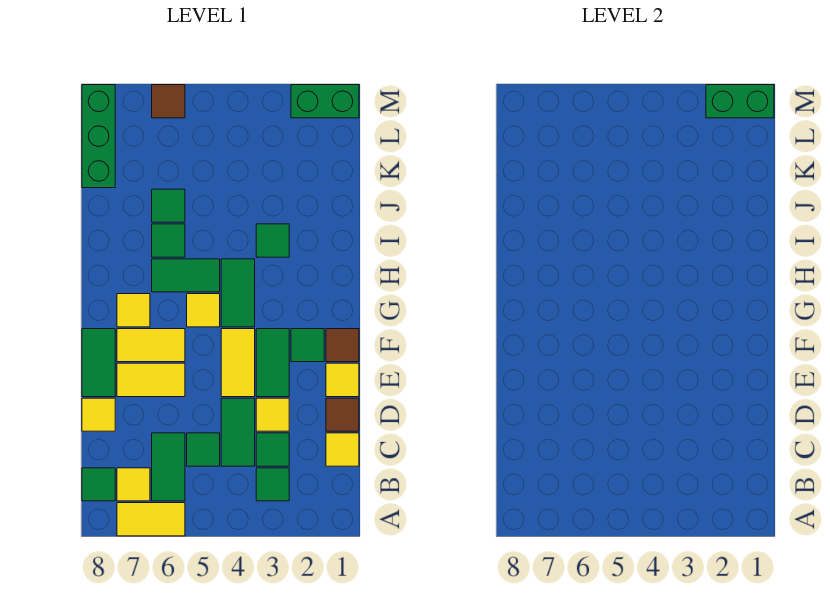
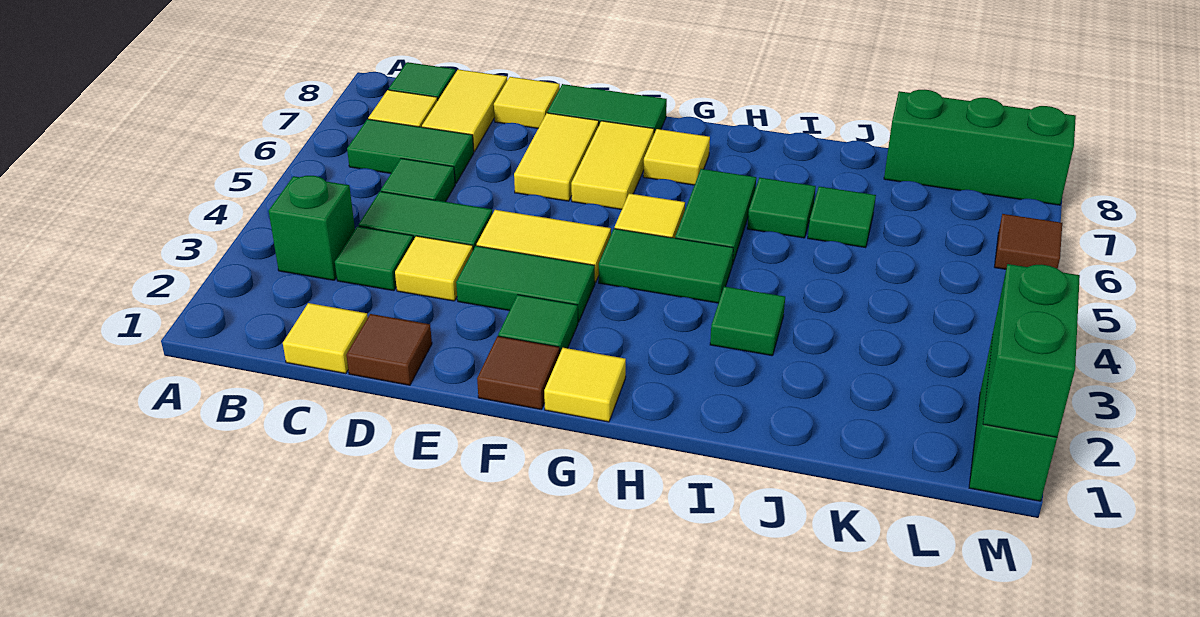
yellow 1x2 tile [117,503,185,536] -> yellow 1x2 tile moved to [422,69,507,152]
green 1x1 tile [256,468,289,501] -> green 1x1 brick [269,176,355,280]
yellow 1x1 tile [326,363,359,397] -> yellow 1x1 tile moved to [544,348,626,422]

